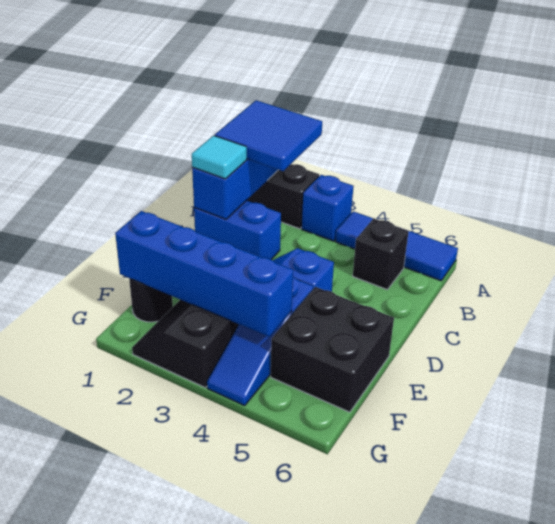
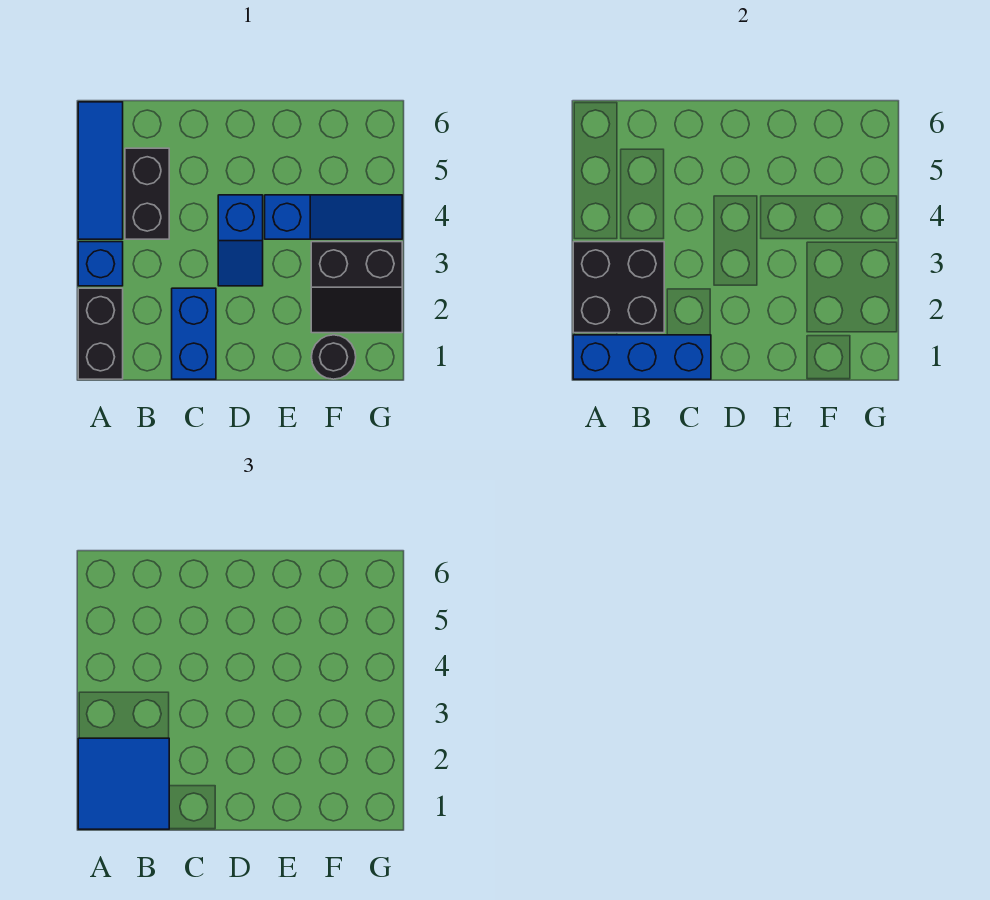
black 1x1 brick [353,219,409,289] -> black 1x2 brick [125,148,169,239]
cyan 1x1 tile [192,136,247,179] -> none
black 2x2 brick [271,287,394,412] -> black 2x2 brick moved to [573,242,664,333]
blue 1x4 brick [115,211,293,337] -> none

